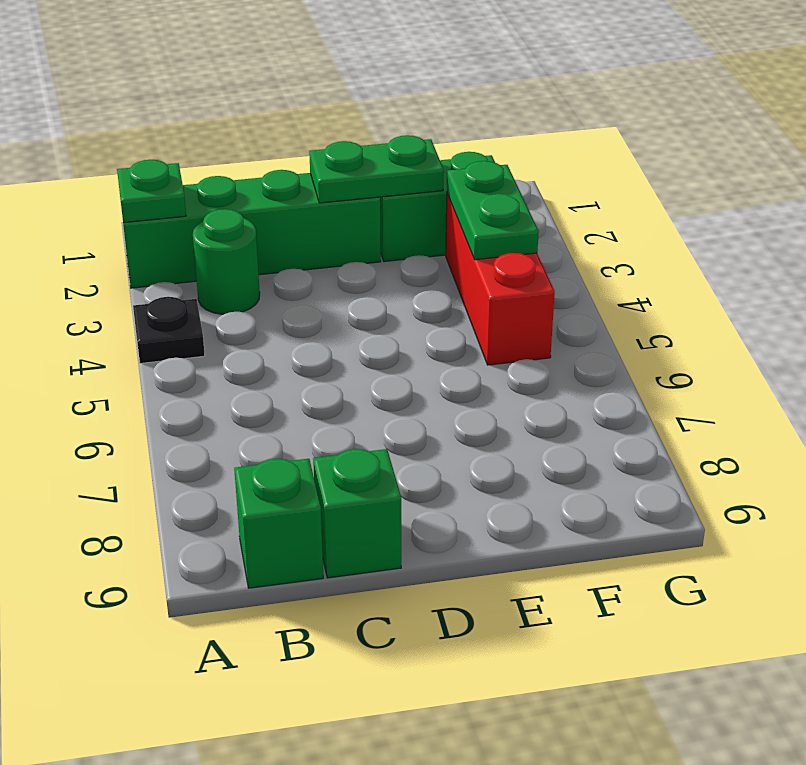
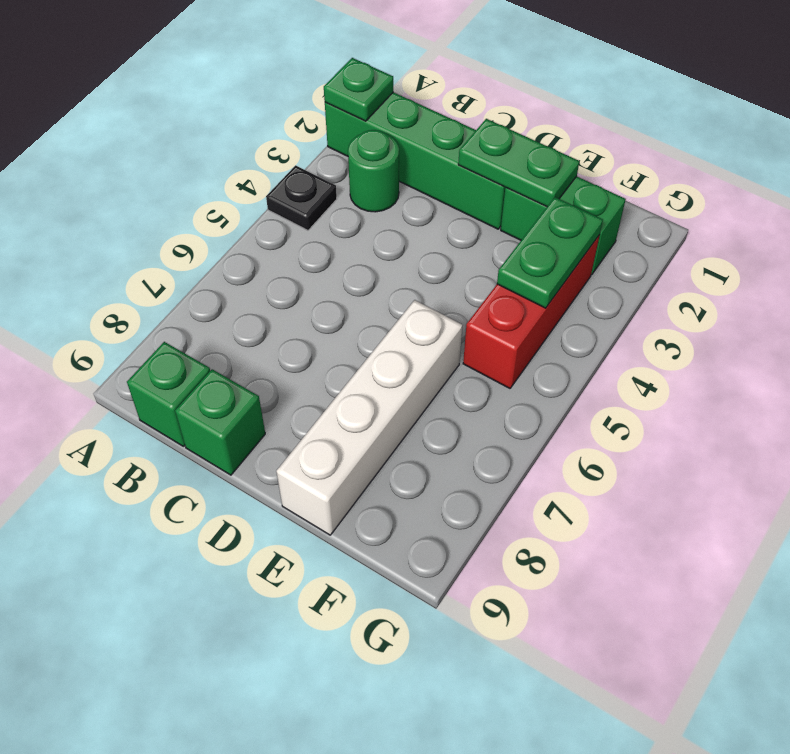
none -> white 1x4 brick [276,300,463,535]

